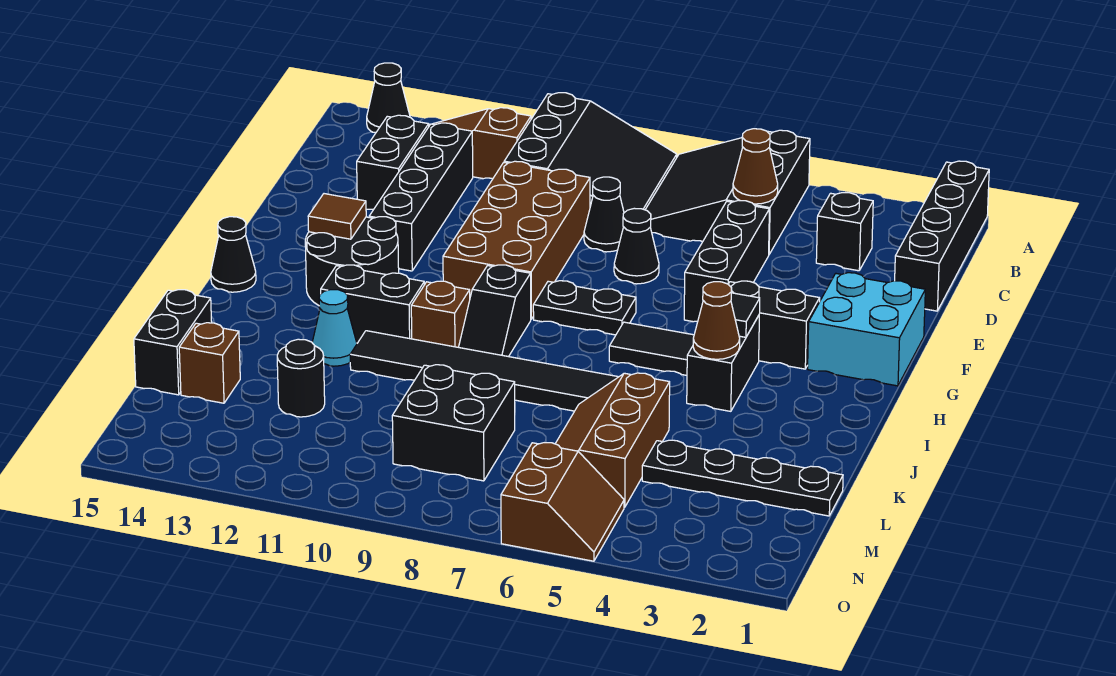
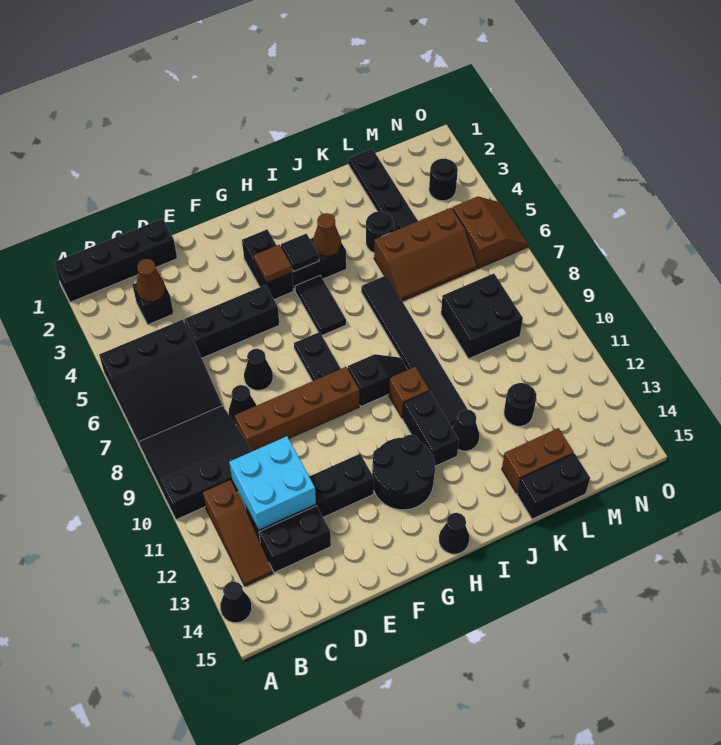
brown 1x1 cone [733,129,778,204] -> brown 1x1 cone moved to [136,259,165,302]
brown 2x4 brick [443,161,590,319] -> brown 1x4 brick [235,367,360,451]
cyan 2x2 brick [808,273,925,386] -> cyan 2x2 brick moved to [229,436,316,530]
brown 1x1 tile [308,194,366,239] -> brown 1x1 tile moved to [254,245,292,283]
cyan 1x1 cone [312,290,357,366] -> black 1x1 cone [452,409,479,451]
none -> black 1x1 round brick [366,211,394,253]
brown 1x1 brick [179,323,240,403] -> brown 1x2 brick [502,428,574,493]
none -> black 1x1 round brick [429,159,458,201]
brown 2x2 slope [501,443,624,561] -> brown 2x2 slope turned to [453,196,528,268]

